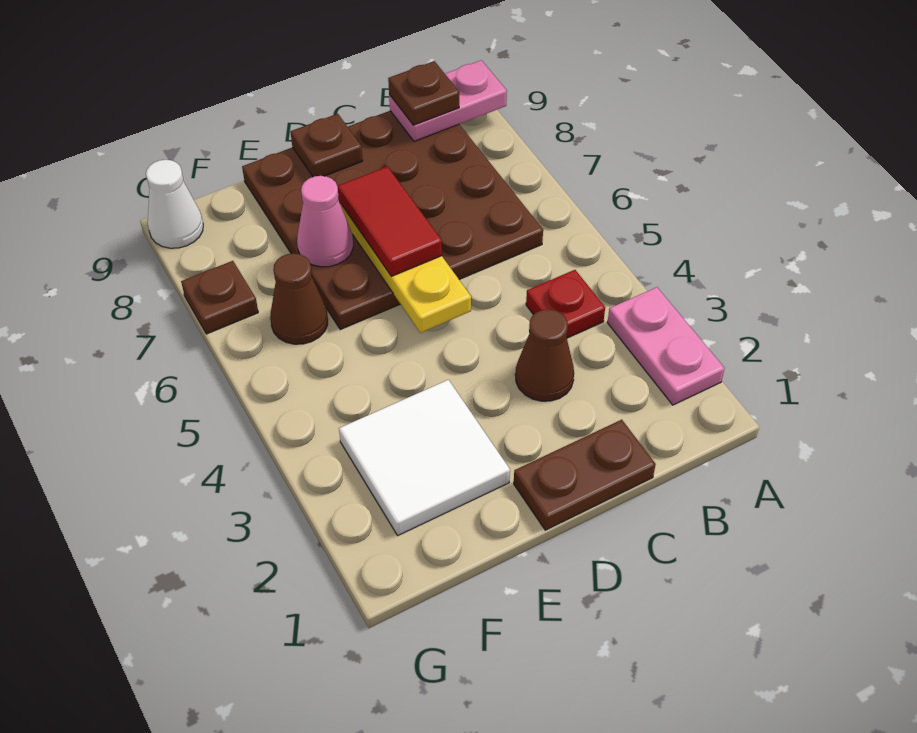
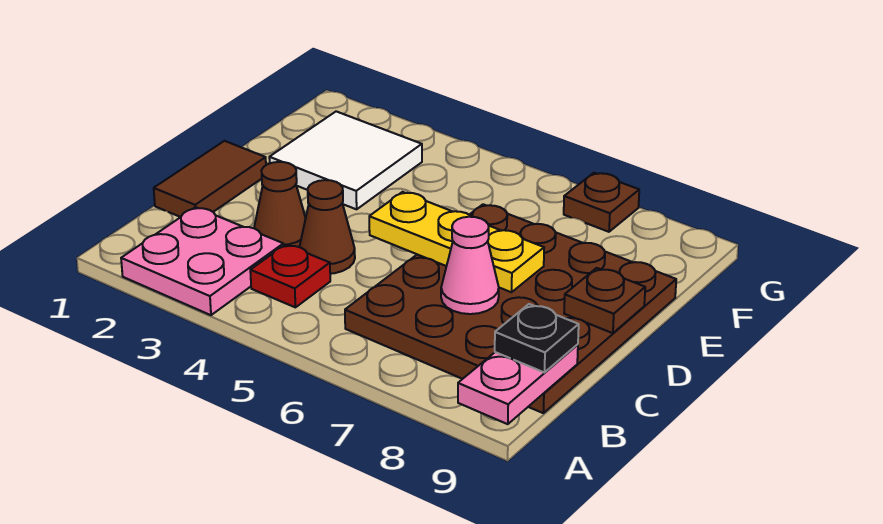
pink 1x2 plate [607,287,725,405] -> pink 2x2 plate [121,207,284,315]
brown 1x1 plate [388,61,460,125] -> black 1x1 plate [495,304,579,373]
brown 1x2 plate [514,420,656,530] -> brown 1x2 tile [154,141,266,217]
red 1x2 tile [338,166,442,276] -> none
pink 1x1 cone [297,176,353,267] -> pink 1x1 cone moved to [441,217,499,314]
brown 1x1 cone [270,253,328,344] -> brown 1x1 cone moved to [300,180,355,274]
white 1x1 cone [146,160,203,248] -> none

